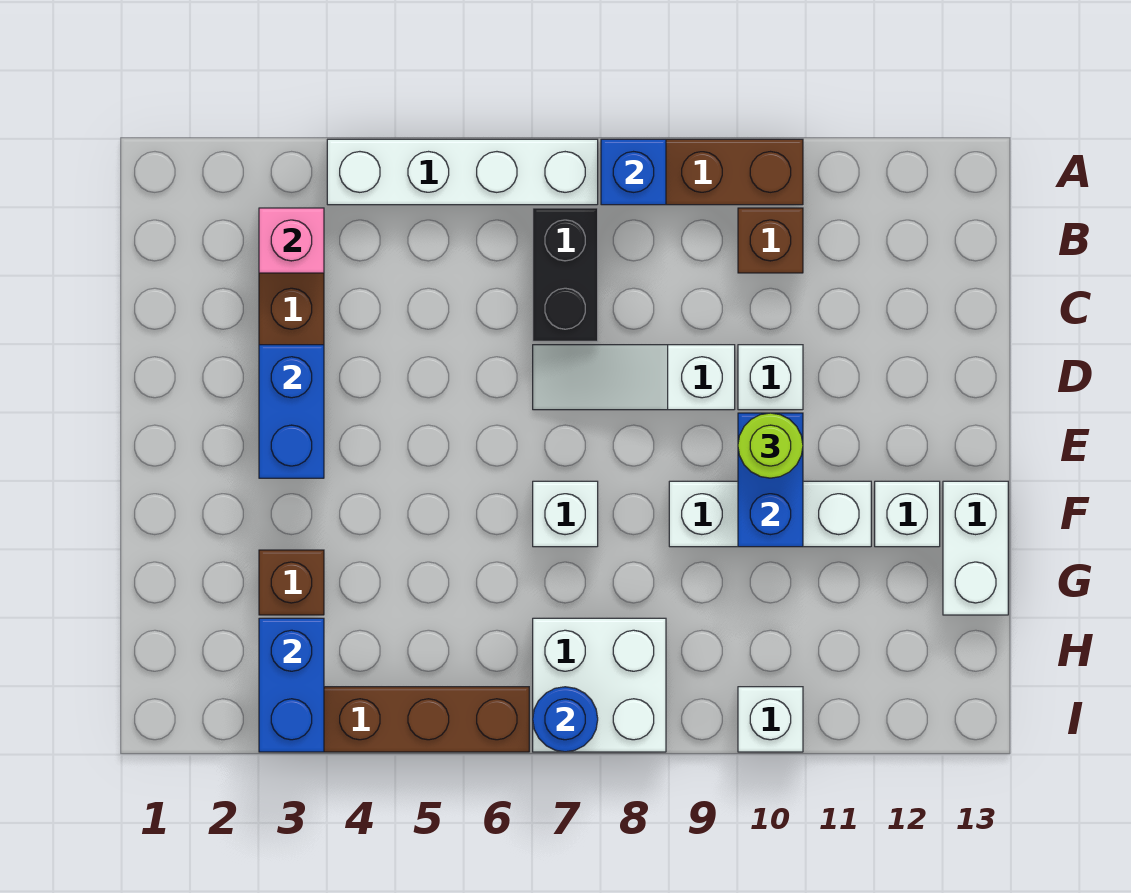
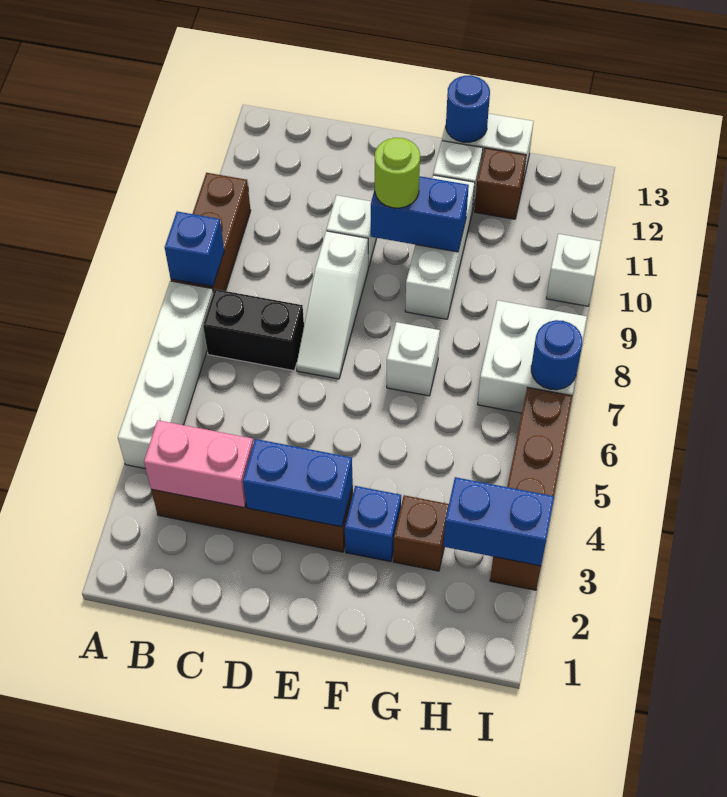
pink 1x1 brick [259,208,324,273] -> pink 1x2 brick [144,420,253,508]
brown 1x1 brick [738,208,803,273] -> brown 1x1 brick moved to [475,148,526,219]
none -> blue 1x1 brick [345,486,401,562]
none -> blue 1x1 round brick [446,75,490,142]

